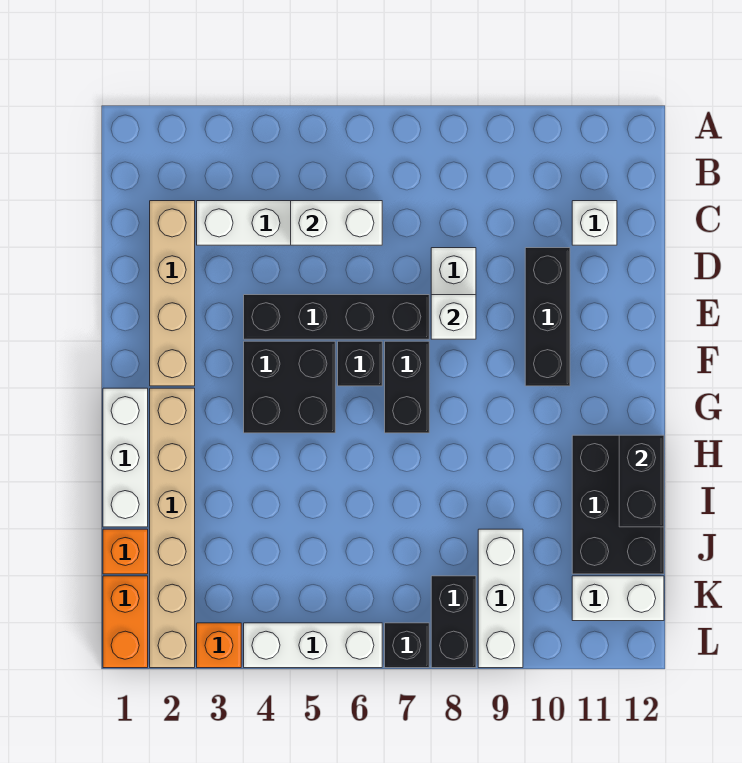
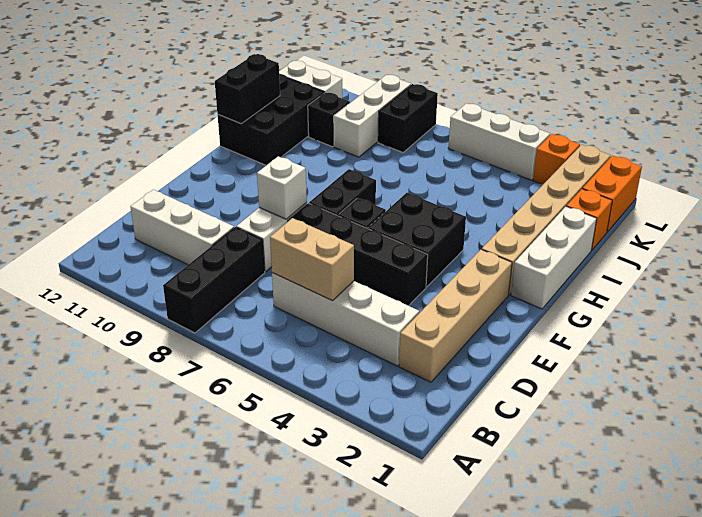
white 1x2 brick [291,201,382,245] -> tan 1x2 brick [270,218,354,301]
white 1x1 brick [572,201,617,245] -> white 1x3 brick [130,190,234,265]
black 1x3 brick [525,248,570,386] -> black 1x3 brick moved to [163,227,265,333]
black 1x1 brick [385,623,429,668] -> black 1x1 brick moved to [308,92,350,147]

